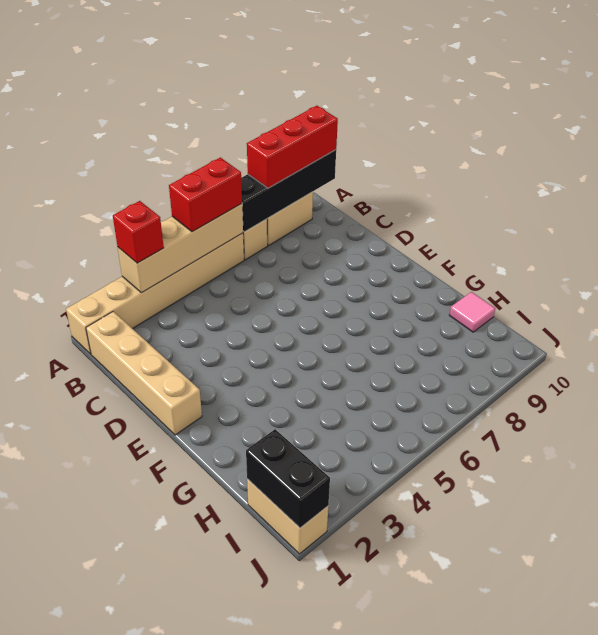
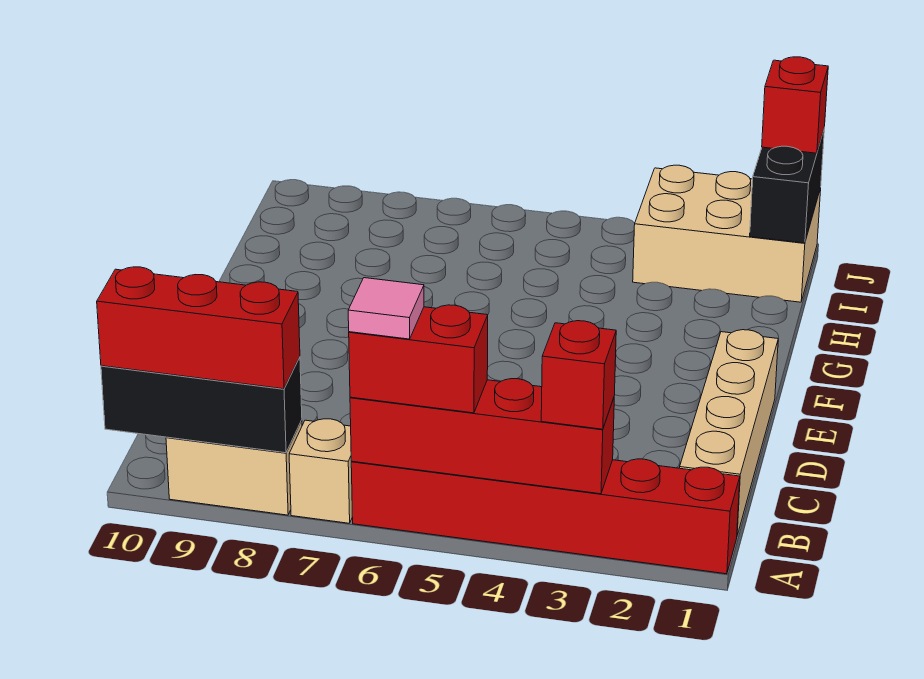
tan 1x6 brick [66,233,244,354] -> red 1x6 brick [351,459,740,574]
tan 1x4 brick [118,204,243,293] -> red 1x4 brick [350,379,614,494]
black 1x4 brick [241,150,336,232] -> black 1x3 brick [101,357,302,453]
pink 1x1 tile [449,292,495,332] -> pink 1x1 tile moved to [348,278,424,339]
tan 1x2 brick [247,479,328,554] -> tan 2x3 brick [633,165,821,302]
none -> red 1x1 brick [762,57,828,153]

